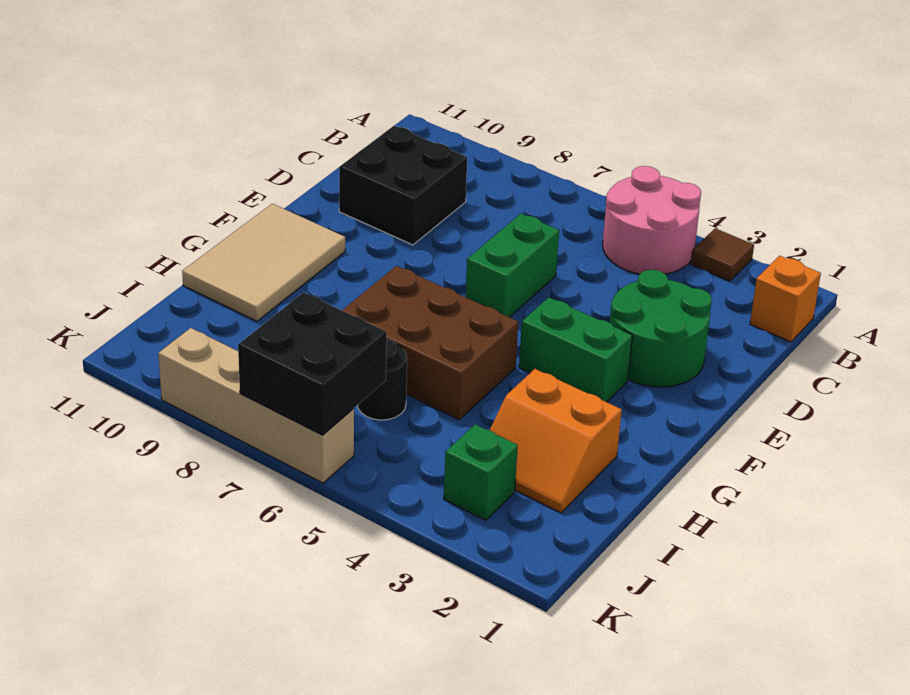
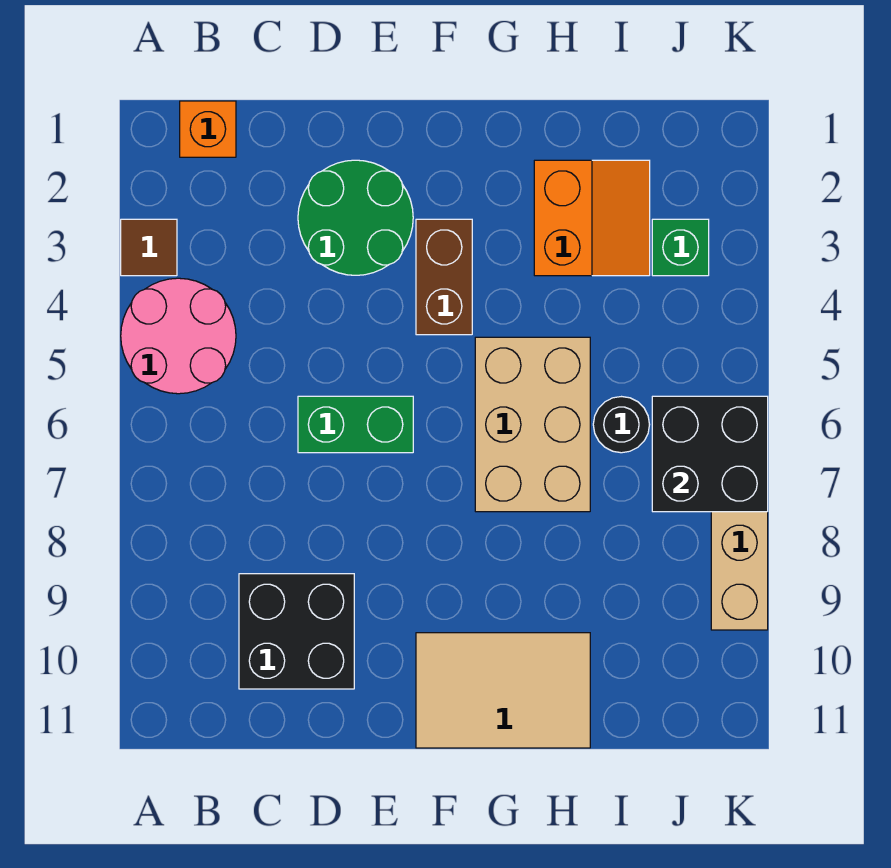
green 1x2 brick [519,297,632,402] -> brown 1x2 brick [416,219,472,335]
brown 2x3 brick [342,266,518,420] -> tan 2x3 brick [475,337,590,512]

